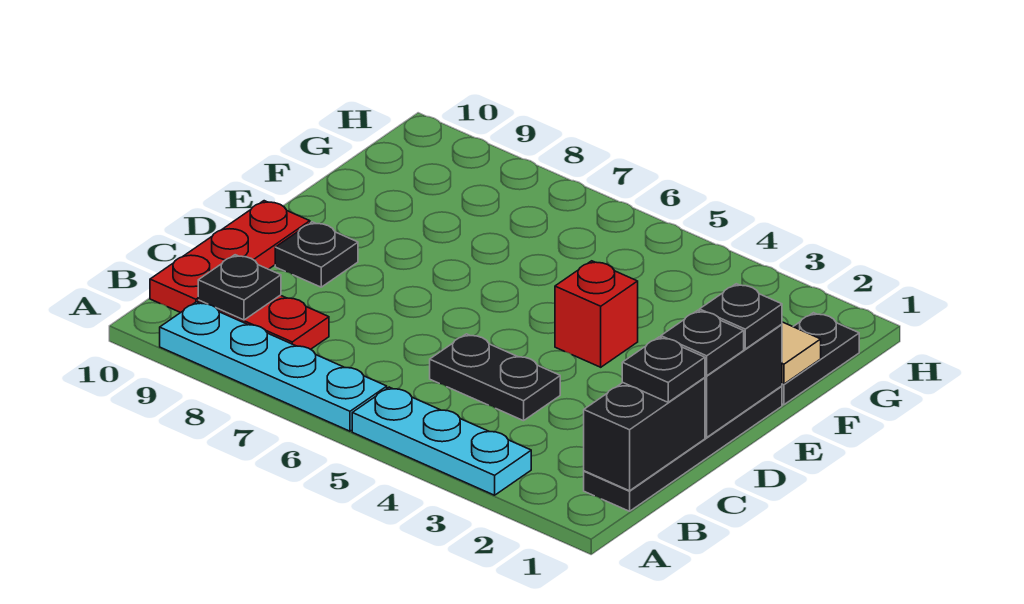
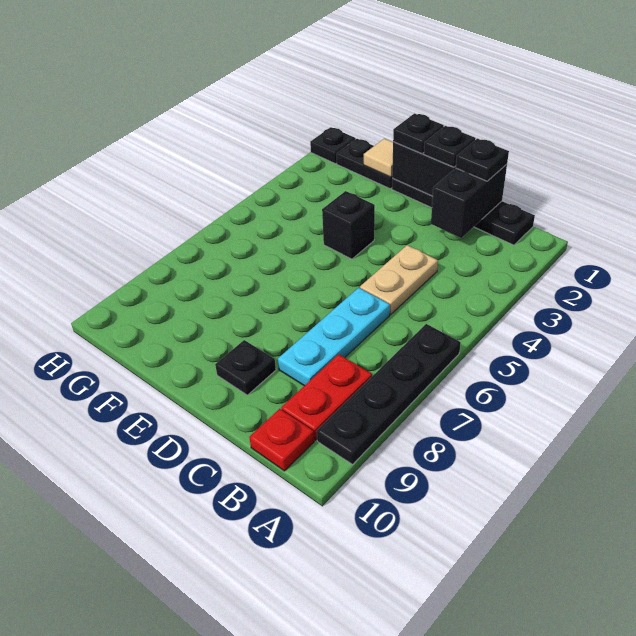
cyan 1x3 plate [352,387,531,495] -> cyan 1x3 plate moved to [278,288,390,386]
cyan 1x4 plate [160,302,387,431] -> black 1x4 plate [317,324,461,464]
black 1x2 brick [584,378,705,491] -> black 1x2 brick turned to [431,164,507,238]
black 1x1 plate [198,255,281,320] -> black 1x1 plate moved to [310,127,356,164]
red 1x3 plate [150,201,310,313] -> red 1x1 plate [249,409,314,471]
black 1x2 plate [430,334,560,421] -> tan 1x2 plate [360,245,438,314]
red 1x1 brick [555,261,638,367] -> black 1x1 brick [322,191,375,259]

